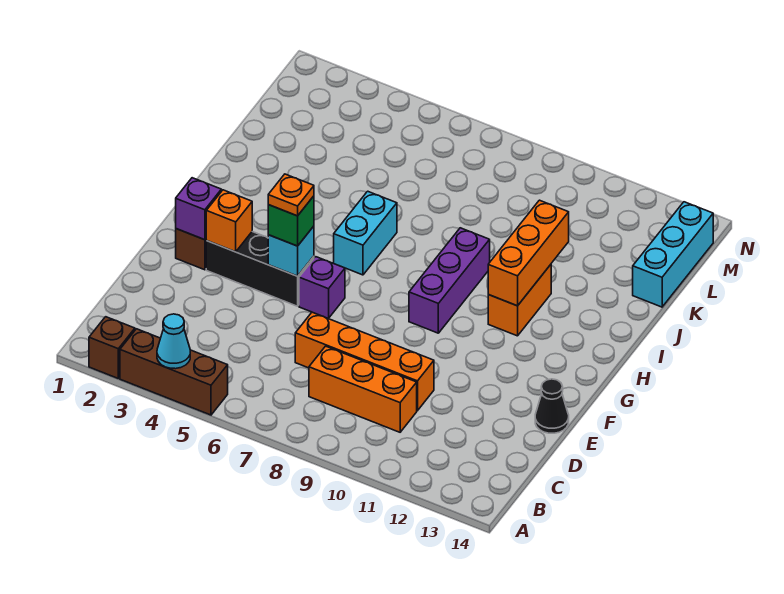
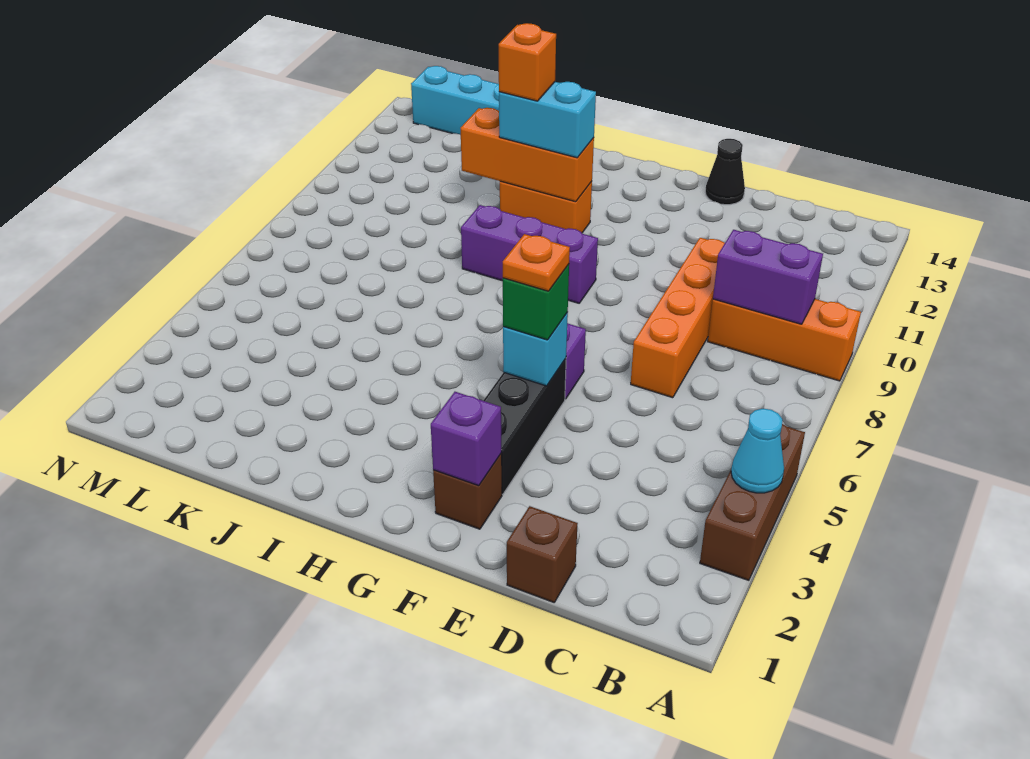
brown 1x1 brick [89,317,135,378] -> brown 1x1 brick moved to [507,506,578,602]
none -> purple 1x2 brick [713,230,823,324]
orange 1x3 brick [309,346,417,432] -> orange 1x3 brick turned to [708,299,861,381]
orange 1x1 brick [206,190,252,252] -> orange 1x1 brick moved to [499,23,556,101]
cyan 1x2 brick [334,191,397,275] -> cyan 1x2 brick moved to [499,82,596,158]

